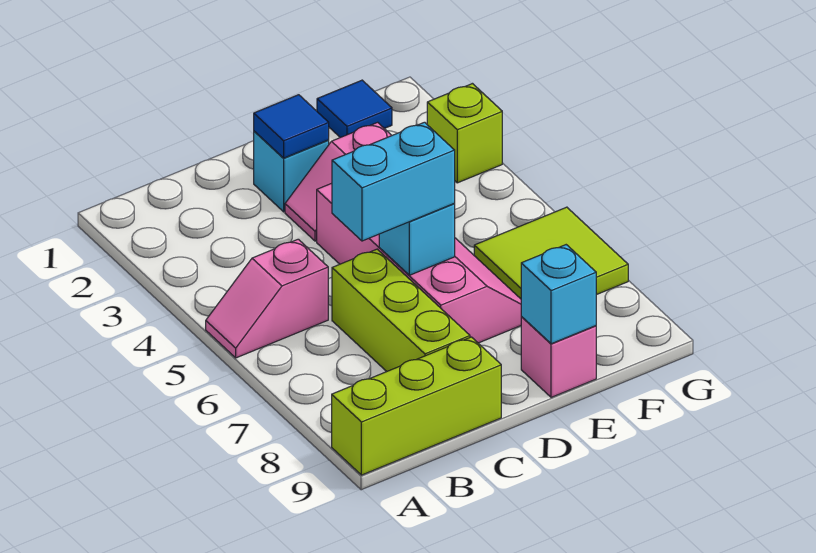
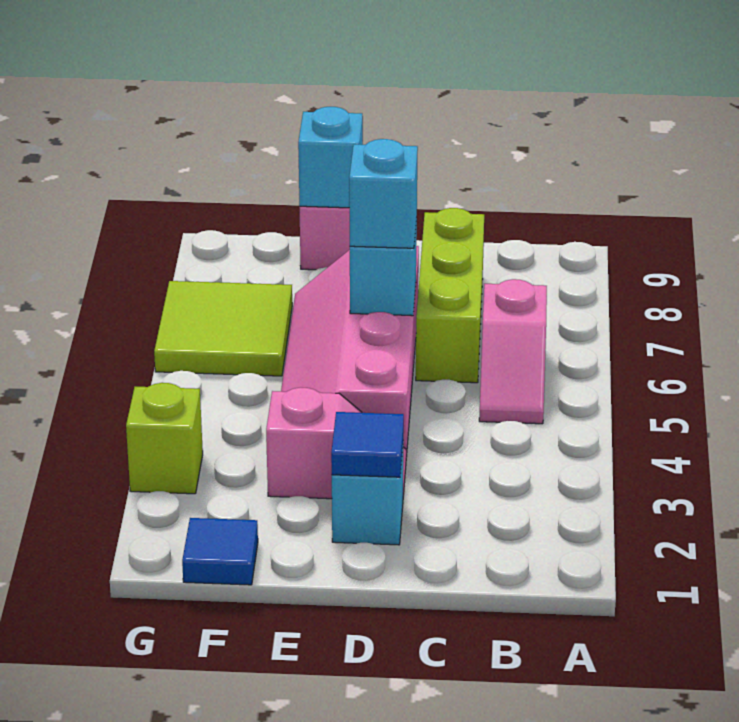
pink 1x2 slope [206,239,328,358] -> pink 1x2 slope turned to [479,279,547,424]
lime 1x3 brick [332,337,501,475] -> none
cyan 1x2 brick [332,122,455,241] -> cyan 1x1 brick [349,139,418,248]

